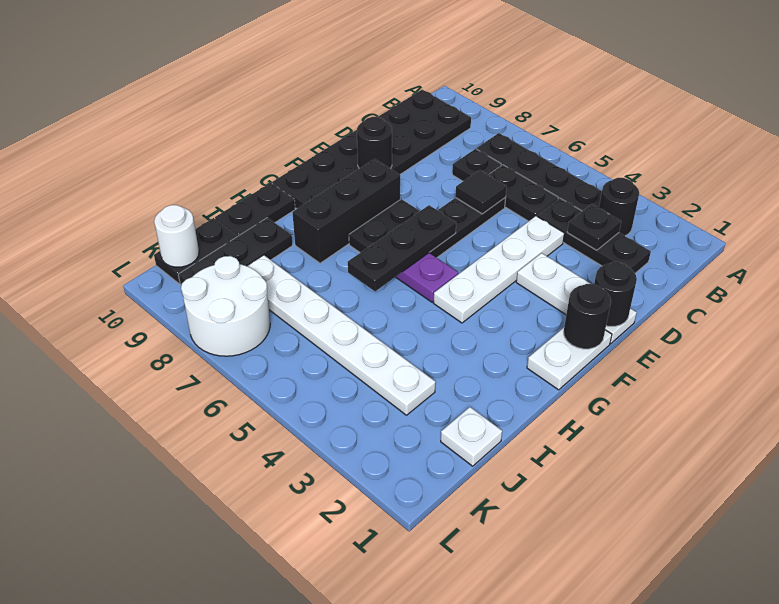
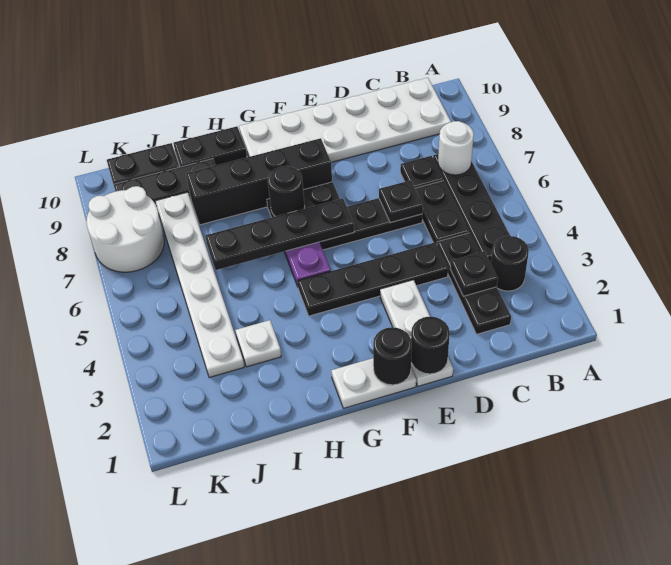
black 2x6 plate [272,90,471,209] -> white 2x6 plate [239,78,451,162]
white 1x4 plate [434,216,564,323] -> black 1x4 plate [298,242,448,316]
black 1x1 tile [455,170,507,214] -> black 1x1 plate [379,180,423,223]
black 1x1 round brick [357,117,392,169] -> black 1x1 round brick moved to [268,166,305,216]
black 1x3 plate [348,205,456,291] -> black 1x4 plate [205,199,354,270]
black 1x3 brick [292,159,400,263] -> black 1x4 brick [186,138,332,225]
white 1x1 plate [441,407,502,466] -> white 1x1 plate moved to [235,320,281,367]
white 1x1 round brick [154,205,199,267] -> white 1x1 round brick moved to [438,121,474,175]

